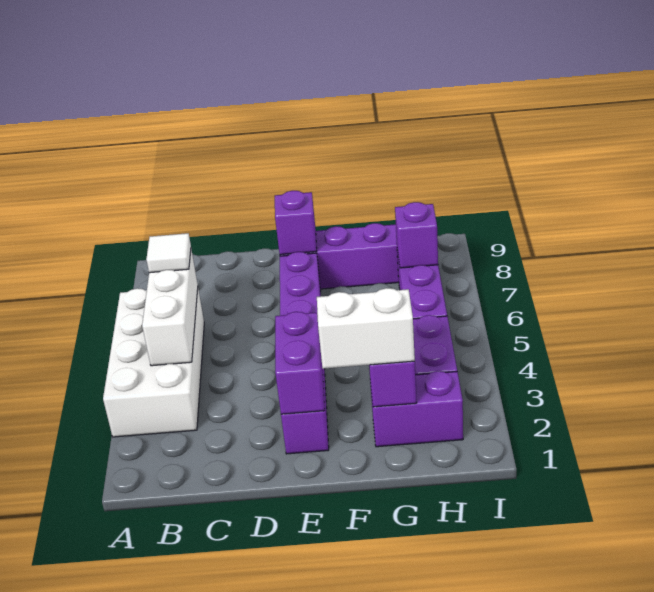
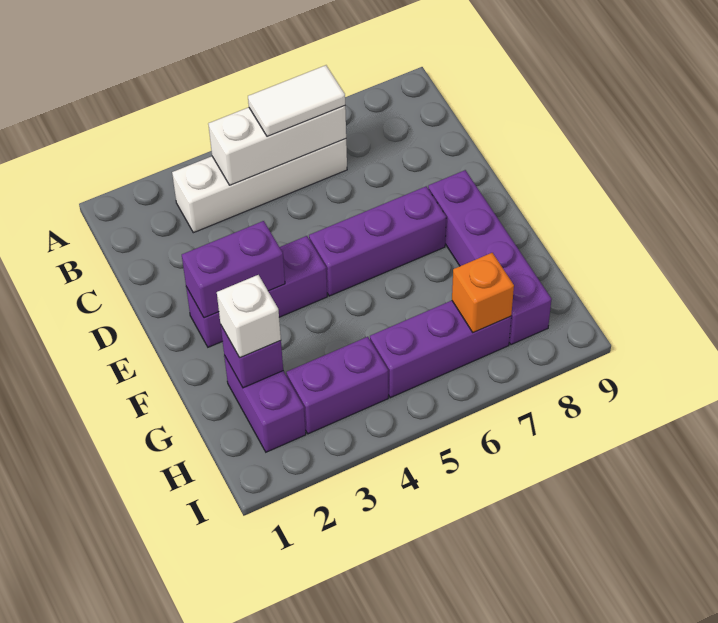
white 2x4 brick [103,288,204,437] -> white 1x4 brick [172,139,347,233]
white 1x1 tile [146,233,191,273] -> white 1x2 tile [248,65,345,137]
purple 1x1 brick [275,191,317,255] -> none
white 1x2 brick [317,288,415,369] -> white 1x1 brick [217,275,281,358]
purple 1x1 brick [395,202,438,268] -> orange 1x1 brick [452,253,514,333]

